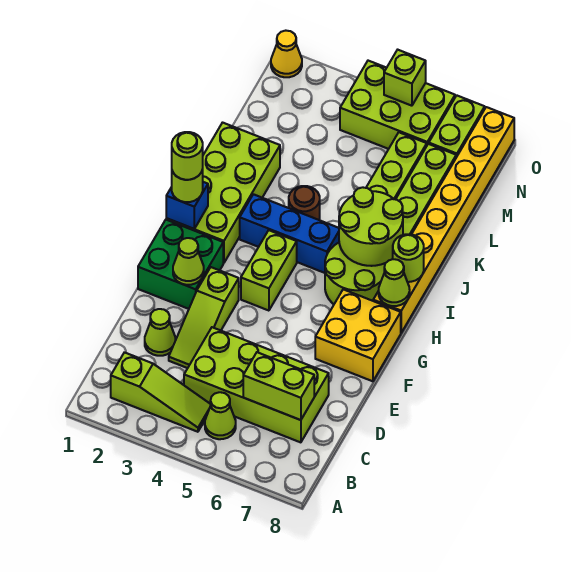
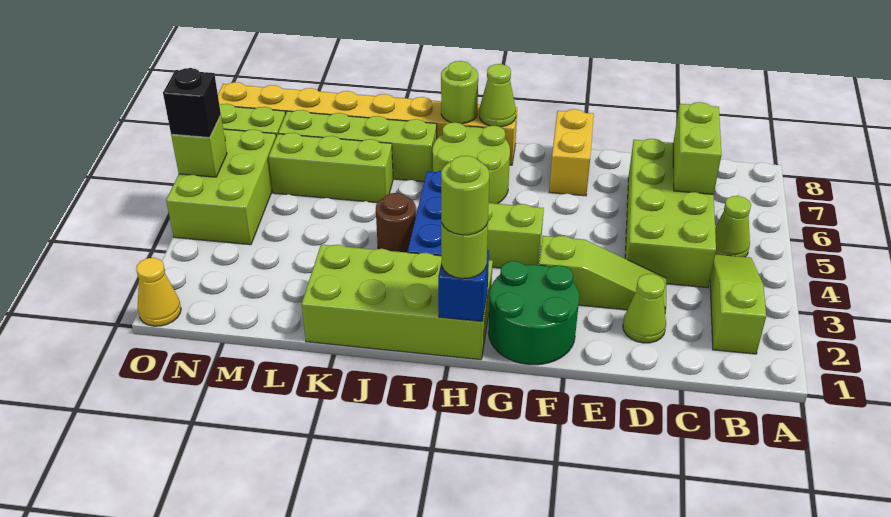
green 2x2 brick [138,220,223,309] -> green 2x2 round brick [488,261,579,365]
lime 1x1 cone [173,238,204,285] -> none
yellow 2x2 brick [315,289,401,381] -> yellow 1x2 brick [549,109,594,196]
lime 2x2 round brick [339,187,403,266] -> none
none -> black 1x1 brick [163,68,221,137]

